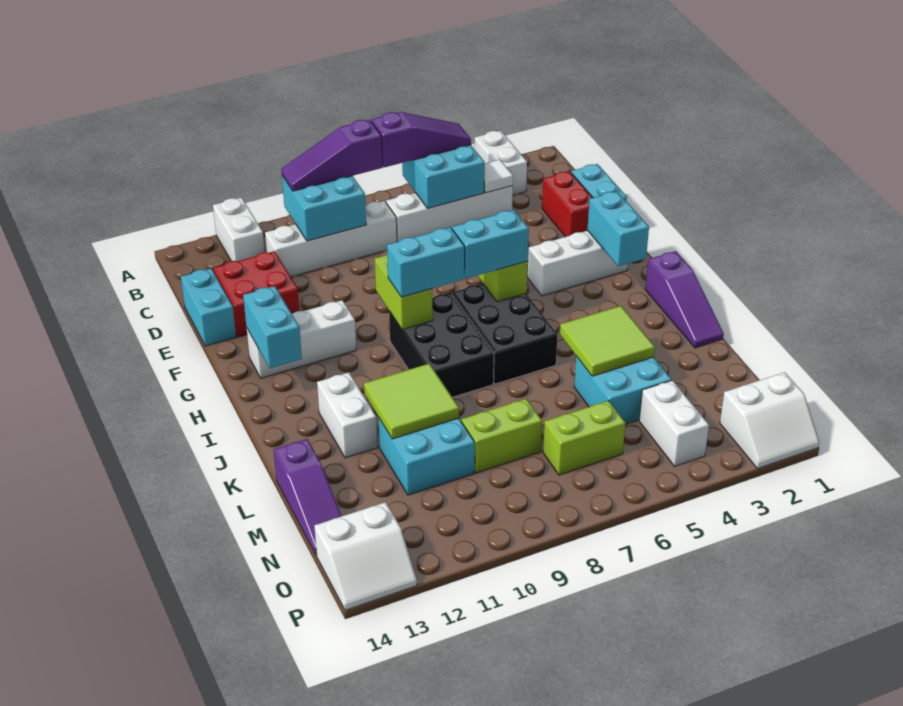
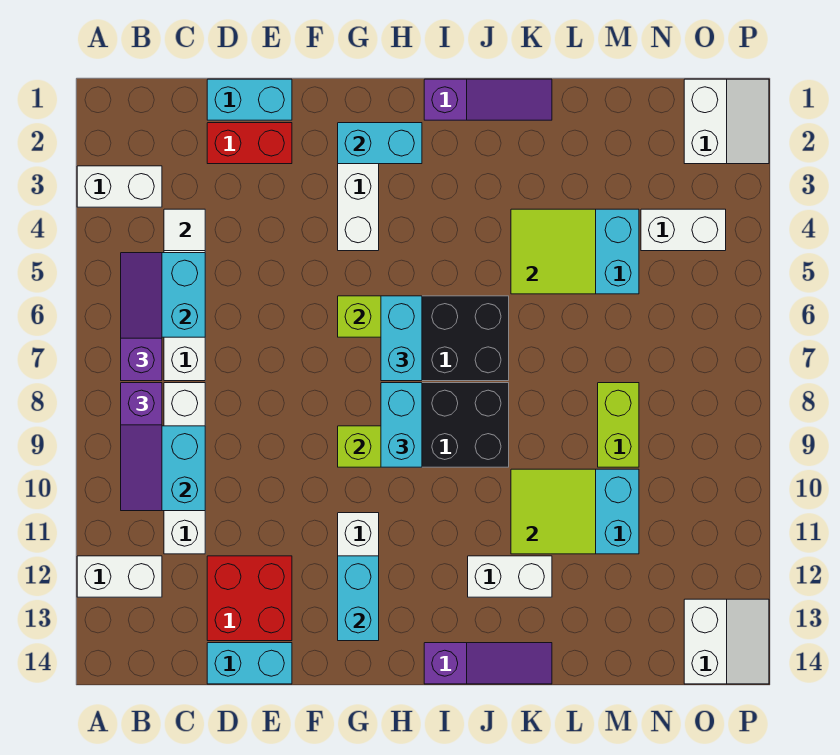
cyan 1x2 brick [243,286,302,368] -> cyan 1x2 brick turned to [338,556,379,641]
purple 1x3 slope [274,439,341,556] -> purple 1x3 slope moved to [424,643,552,684]
lime 1x2 brick [543,401,625,475] -> none

